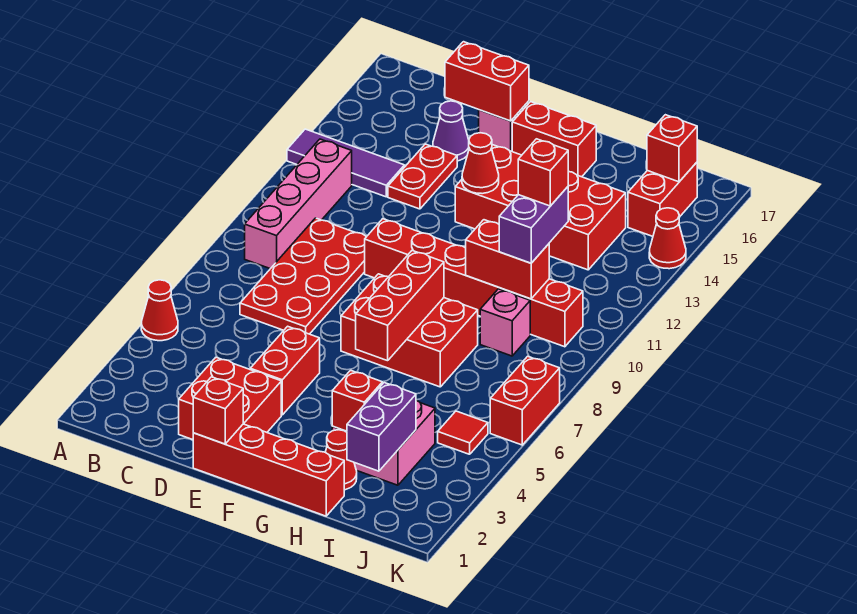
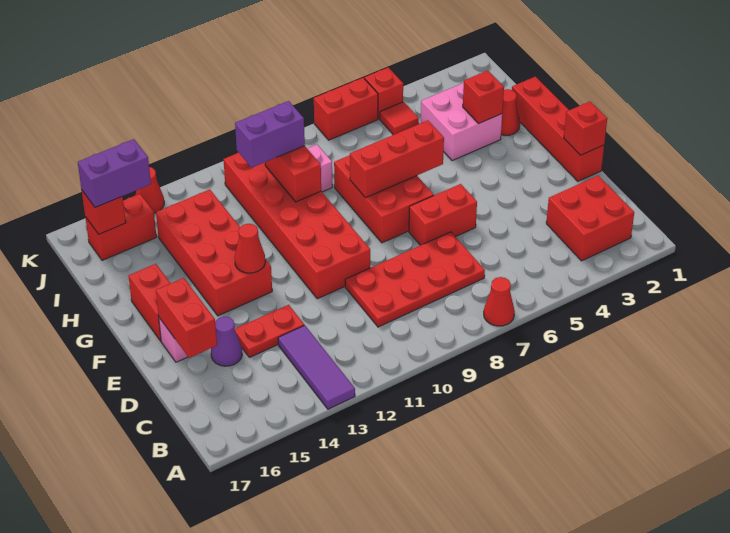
red 1x1 cone [141,280,178,341] -> red 1x1 cone moved to [484,277,515,326]
pink 1x4 brick [245,139,352,269] -> none
red 2x2 brick [179,357,281,440] -> red 2x2 brick moved to [546,176,634,261]
red 1x2 brick [250,326,320,415] -> red 1x2 brick moved to [409,184,477,245]
red 1x6 brick [365,219,583,347] -> red 2x6 brick [223,152,370,299]
purple 1x2 brick [347,383,416,471] -> purple 1x2 brick moved to [78,139,151,207]
red 1x1 brick [518,139,568,206] -> red 1x1 brick moved to [365,67,404,119]

